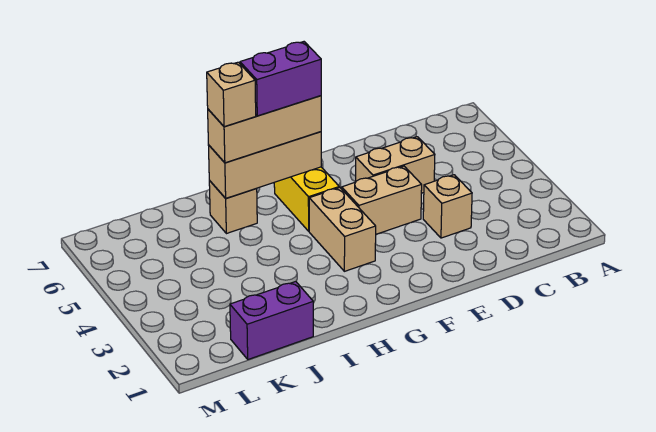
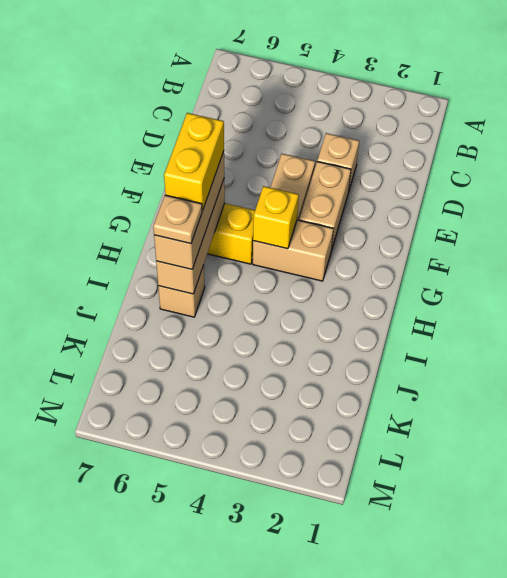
tan 1x2 brick [356,137,435,193] -> tan 1x2 brick moved to [299,162,351,251]
none -> yellow 1x1 brick [253,186,299,249]
purple 1x2 brick [240,42,321,116] -> yellow 1x2 brick [164,113,224,211]
tan 1x1 brick [207,62,256,127] -> tan 1x1 plate [153,195,202,244]
purple 1x2 brick [230,282,313,359] -> none

